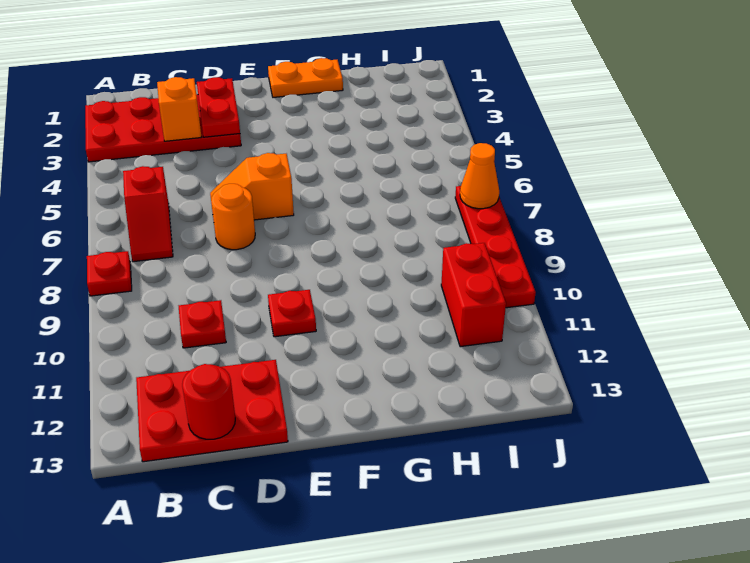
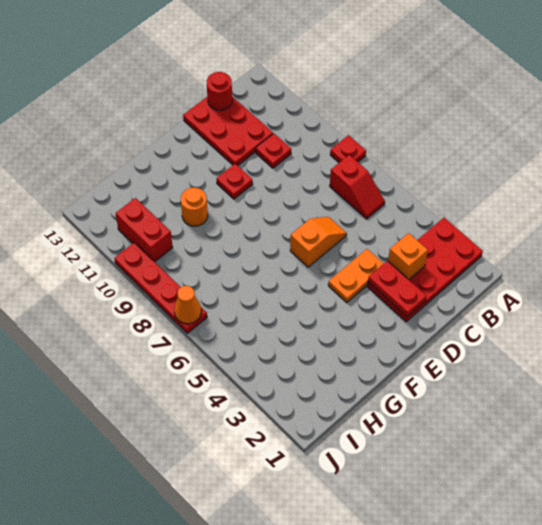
red 1x2 slope [123,166,173,262] -> red 1x2 slope turned to [330,155,385,219]
red 2x3 plate [136,360,288,462] -> red 2x3 plate turned to [183,97,273,166]
orange 1x1 round brick [211,184,255,250] -> orange 1x1 round brick moved to [181,188,208,226]
orange 1x2 plate [268,58,343,97] -> orange 1x2 plate moved to [328,249,384,303]

